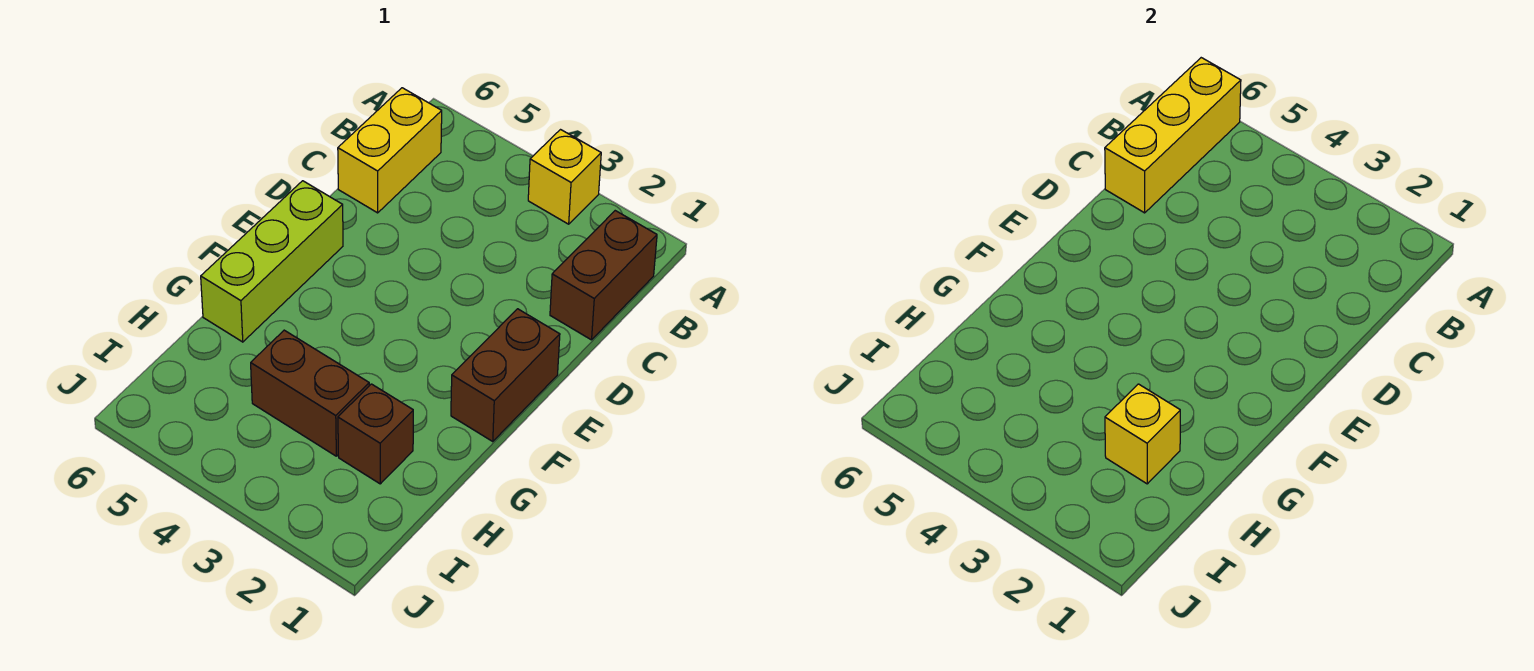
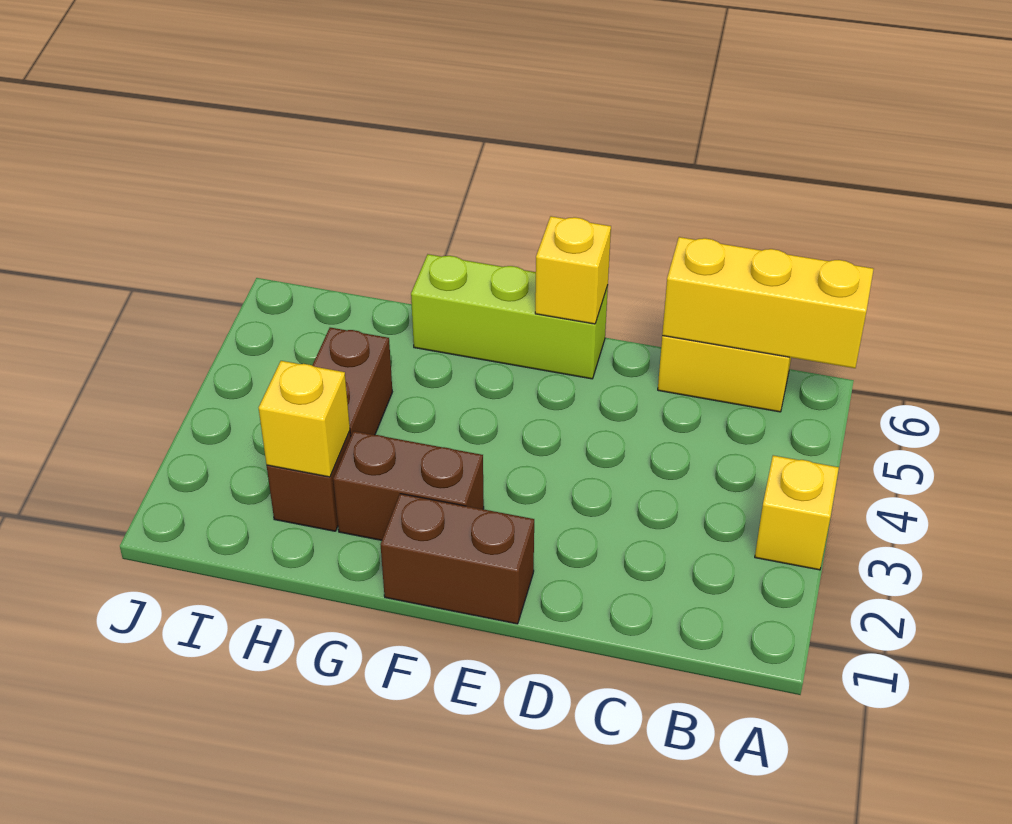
brown 1x2 brick [550,211,657,340] -> brown 1x2 brick moved to [333,431,484,540]
none -> yellow 1x1 brick [535,216,611,324]

